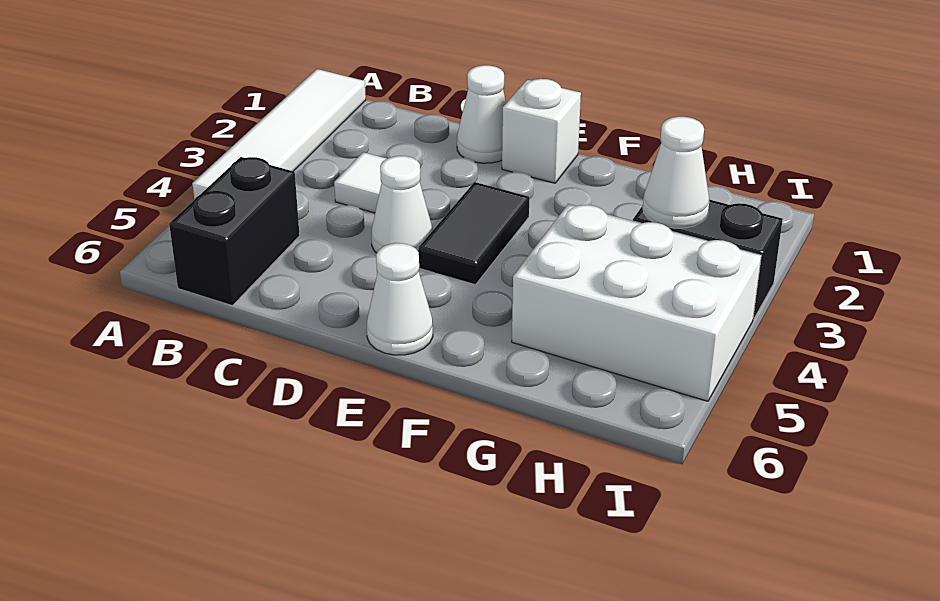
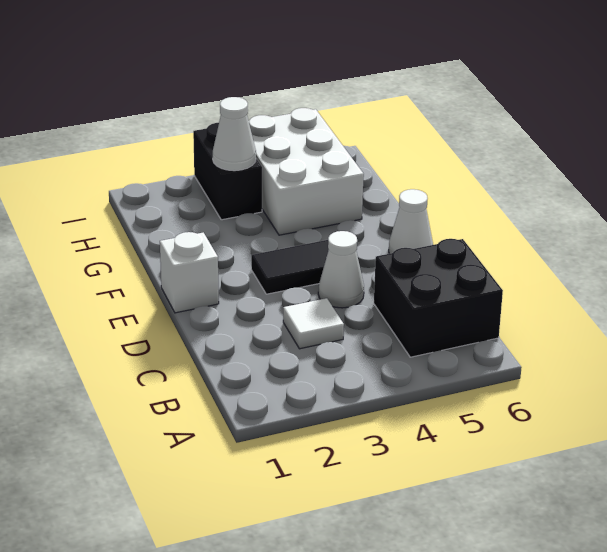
white 1x4 tile [192,69,366,200] -> none
black 1x2 brick [169,157,300,305] -> black 2x2 brick [374,239,503,357]
white 1x1 cone [457,65,506,163] -> none

